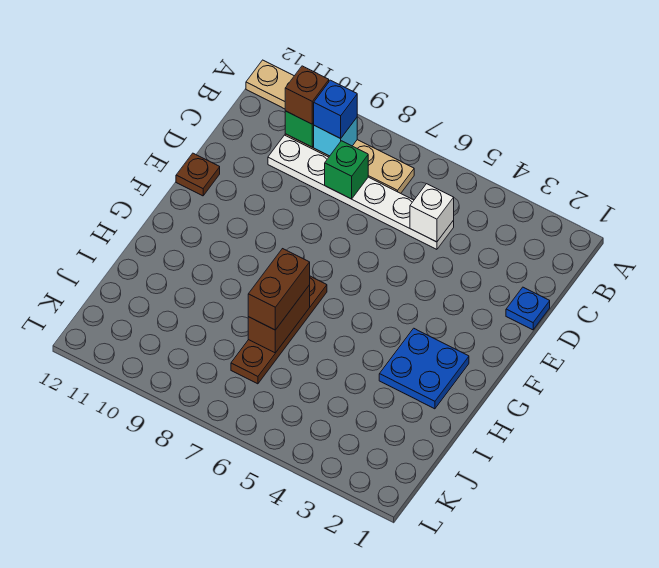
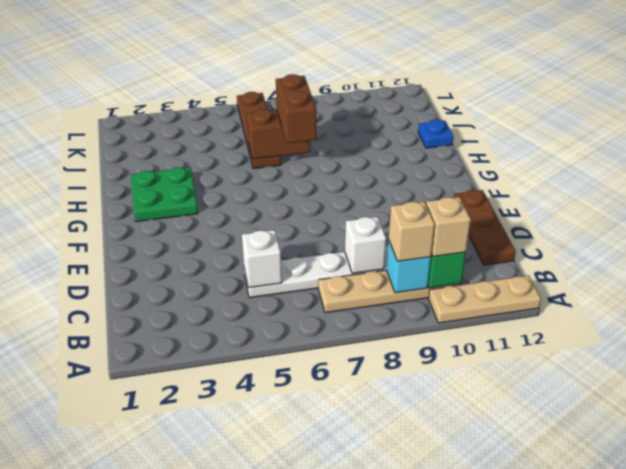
blue 1x1 brick [314,80,357,138] -> tan 1x1 brick [389,202,435,261]
brown 1x1 brick [285,66,329,124] -> tan 1x1 brick [426,197,471,257]
green 1x1 brick [325,141,368,199] -> white 1x1 brick [345,217,386,273]
blue 1x1 plate [506,287,550,330] -> blue 1x1 plate moved to [418,120,453,148]
brown 1x1 plate [176,153,220,196] -> brown 1x3 plate [454,190,516,265]
blue 2x2 plate [379,328,469,409] -> green 2x2 plate [131,167,198,222]
brown 1x4 plate [231,276,327,384] -> brown 1x4 plate moved to [237,92,281,169]
brown 1x2 brick [248,285,310,353] -> brown 1x2 brick turned to [247,109,310,159]

